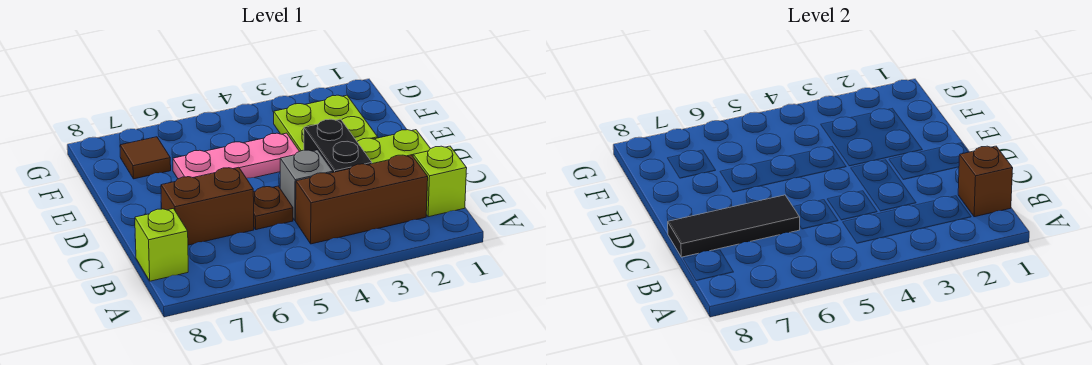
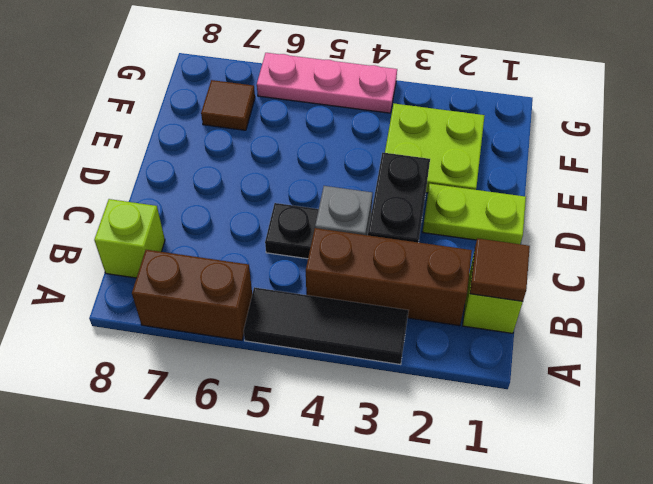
brown 1x1 brick [958,146,1013,217] -> brown 1x1 tile [470,238,530,301]
brown 1x1 plate [253,186,293,230] -> black 1x1 plate [265,203,319,259]
brown 1x2 brick [161,167,254,245] -> brown 1x2 brick moved to [132,250,252,340]
black 1x3 tile [668,195,800,257] -> black 1x3 tile moved to [243,287,409,365]
pink 1x3 plate [173,133,299,179] -> pink 1x3 plate moved to [257,53,397,113]

